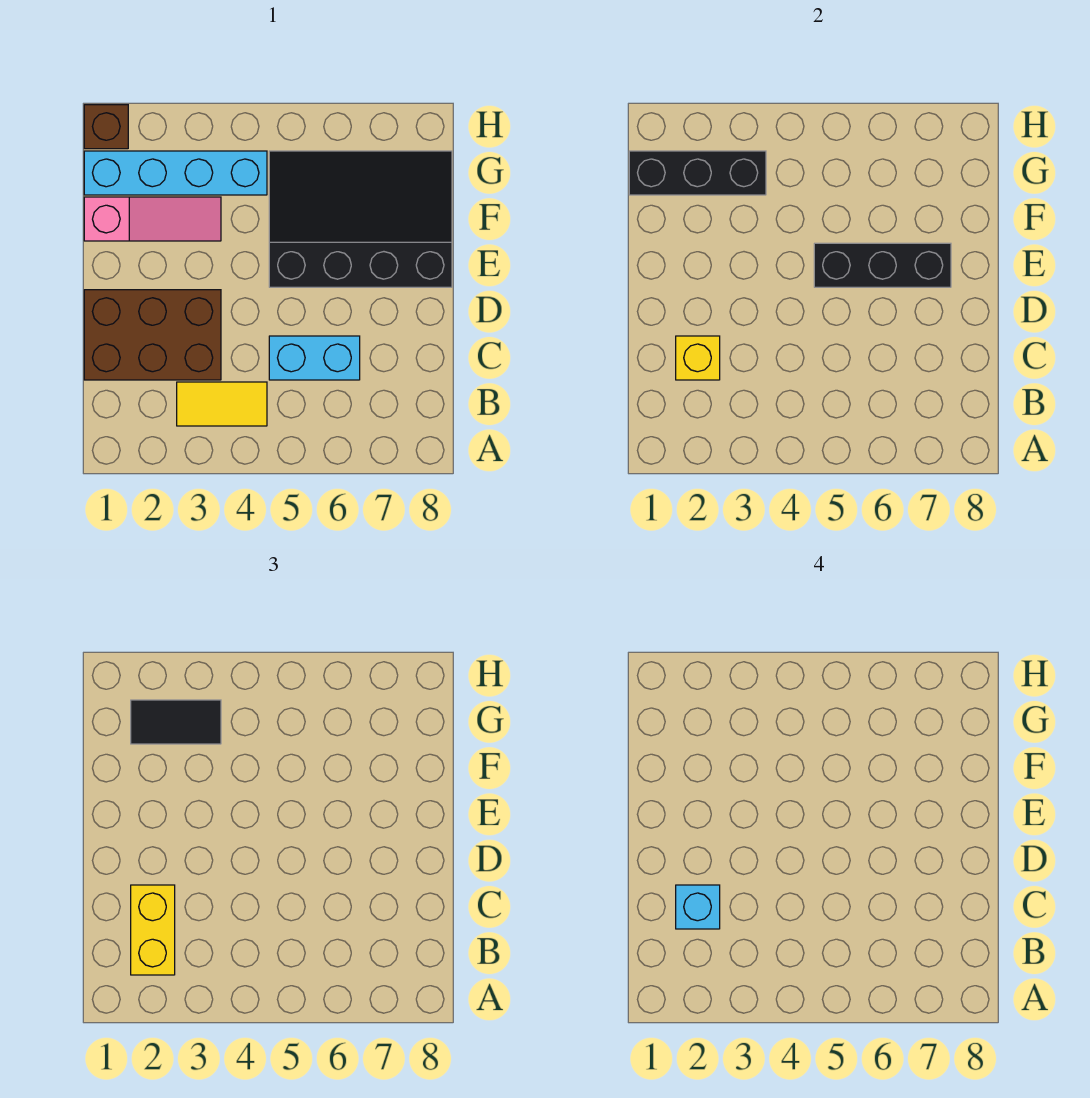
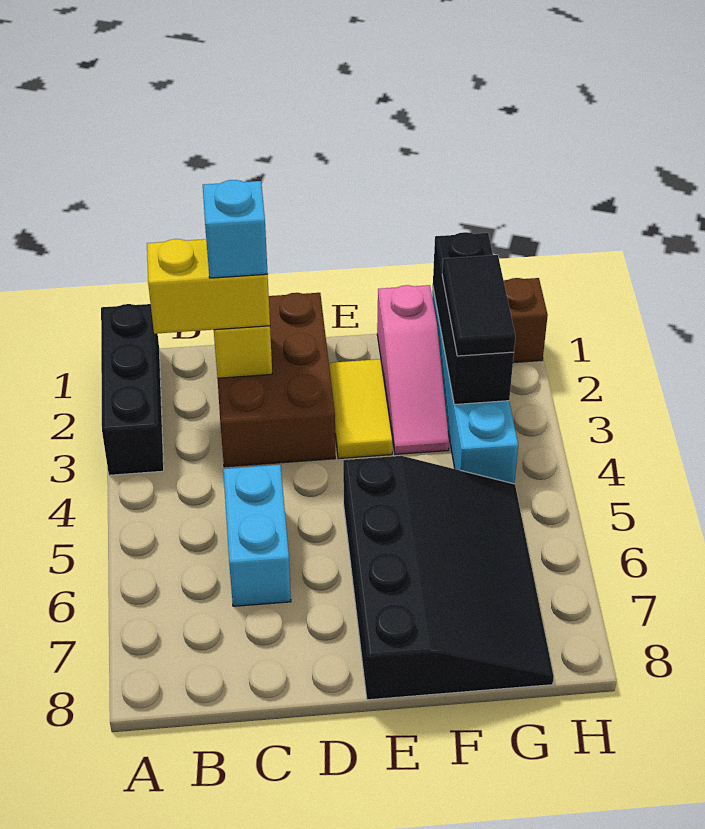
yellow 1x2 tile [177,382,267,426] -> yellow 1x2 tile moved to [329,359,393,459]
black 1x3 brick [814,243,951,287] -> black 1x3 brick moved to [101,304,164,475]

